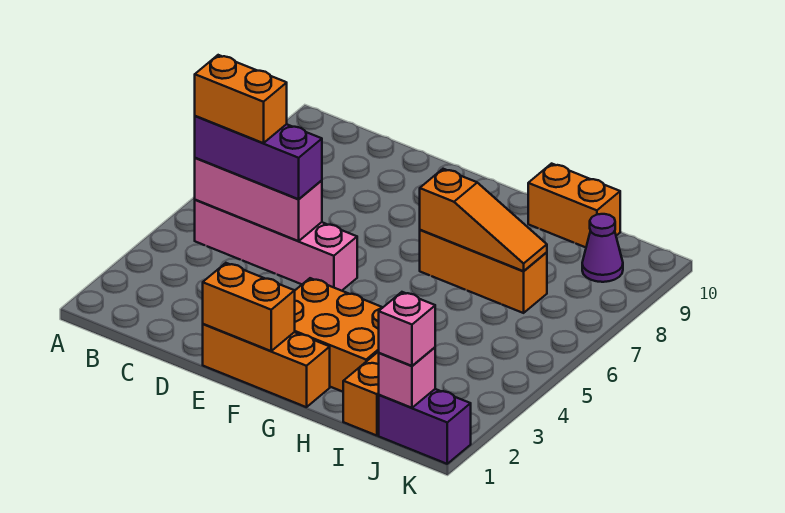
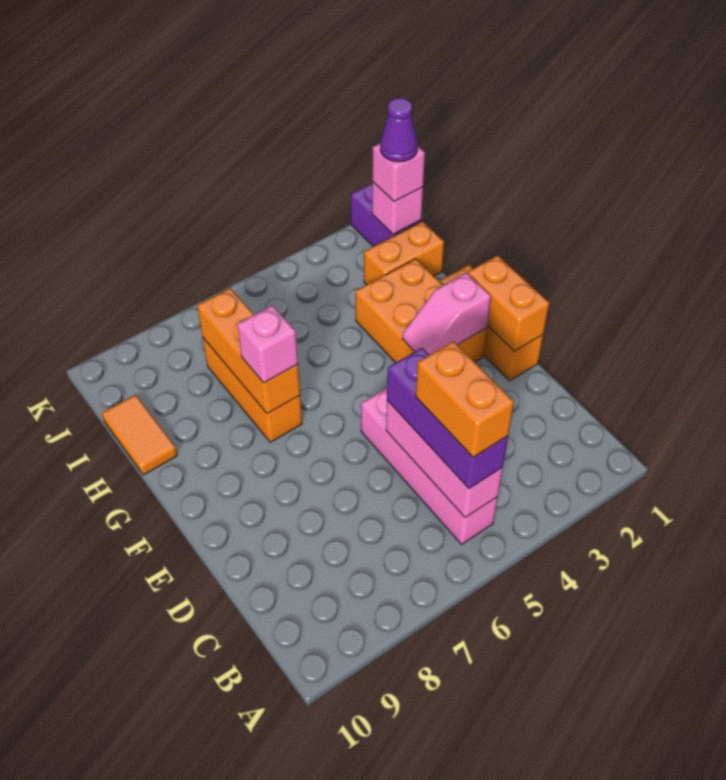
none -> pink 1x2 slope [402,273,491,355]
orange 1x3 slope [420,169,547,271] -> orange 1x3 brick [197,288,300,414]
none -> pink 1x1 brick [237,305,298,383]
orange 1x2 brick [528,164,620,247] -> orange 1x2 tile [102,395,177,475]
purple 1x1 cone [582,214,623,282] -> purple 1x1 cone moved to [380,98,418,162]

